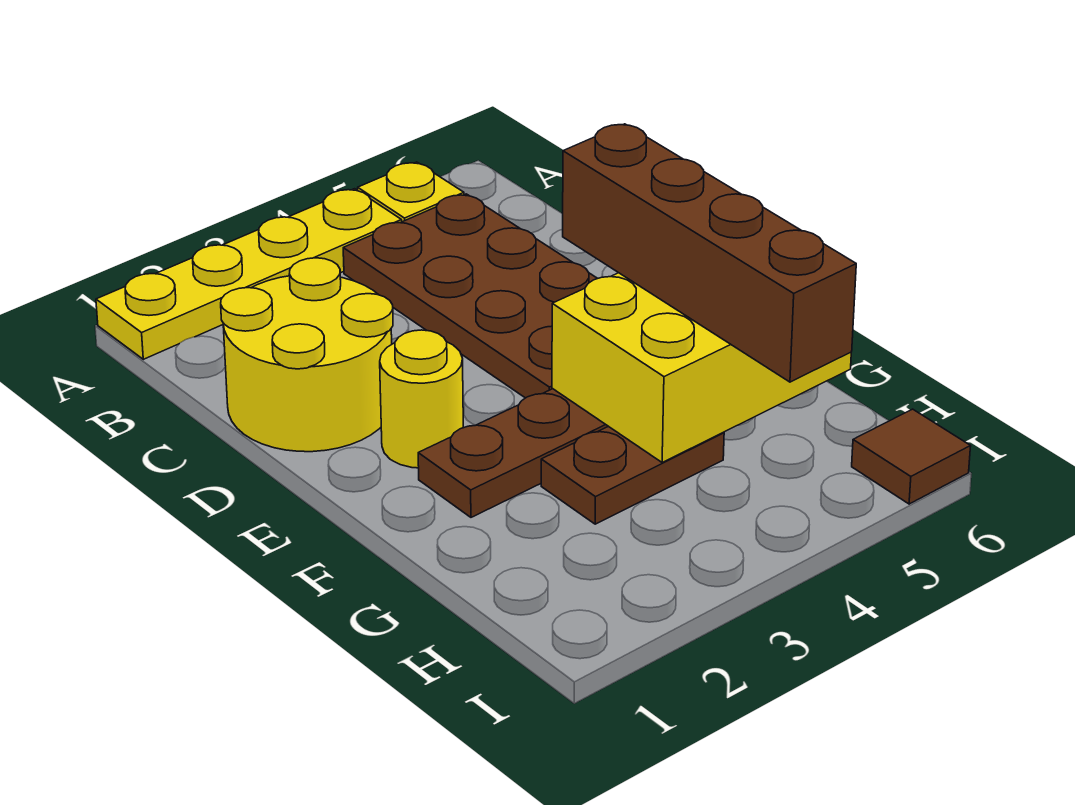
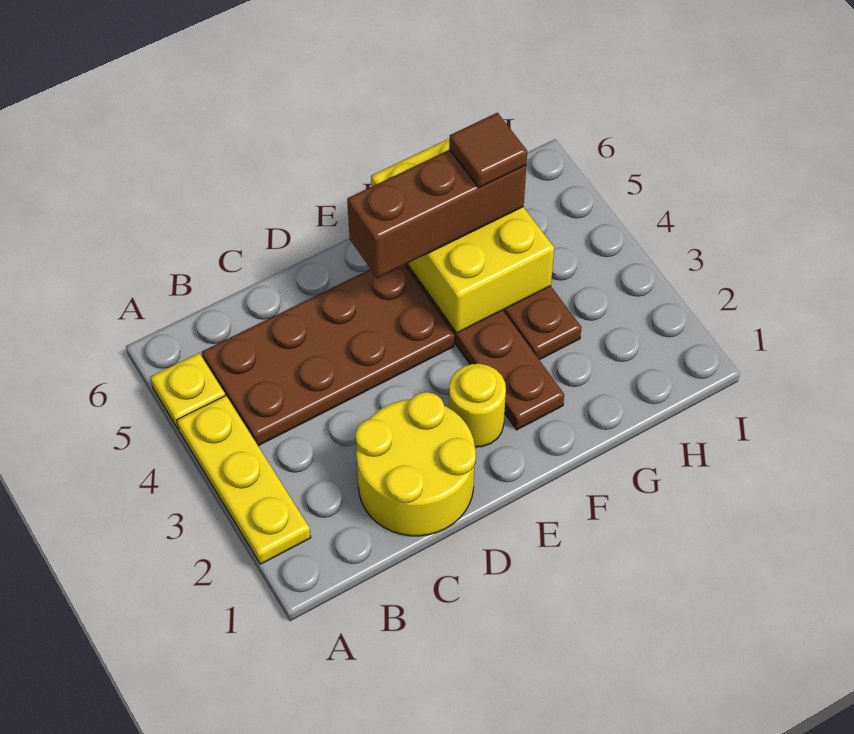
yellow 1x4 plate [96,189,402,359] -> yellow 1x3 plate [177,395,311,564]
brown 1x4 brick [563,124,856,382] -> brown 1x3 brick [347,150,526,278]
brown 1x1 tile [852,409,971,504] -> brown 1x1 tile moved to [449,113,527,188]

